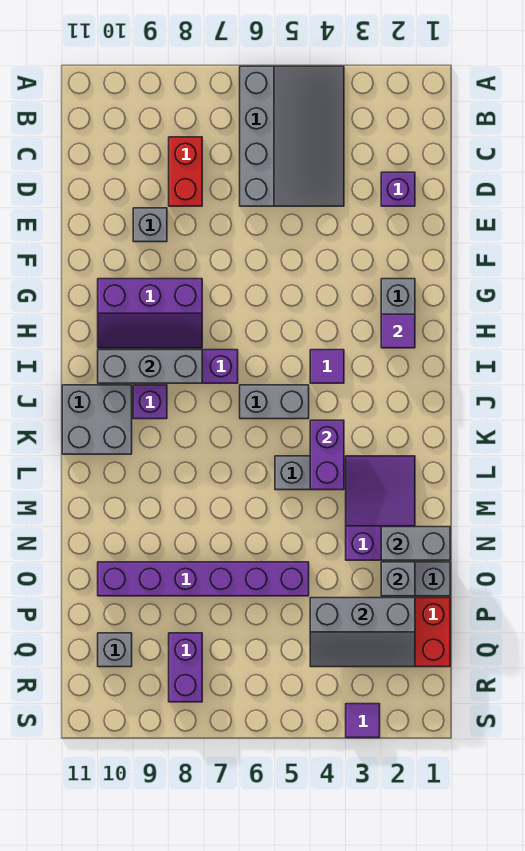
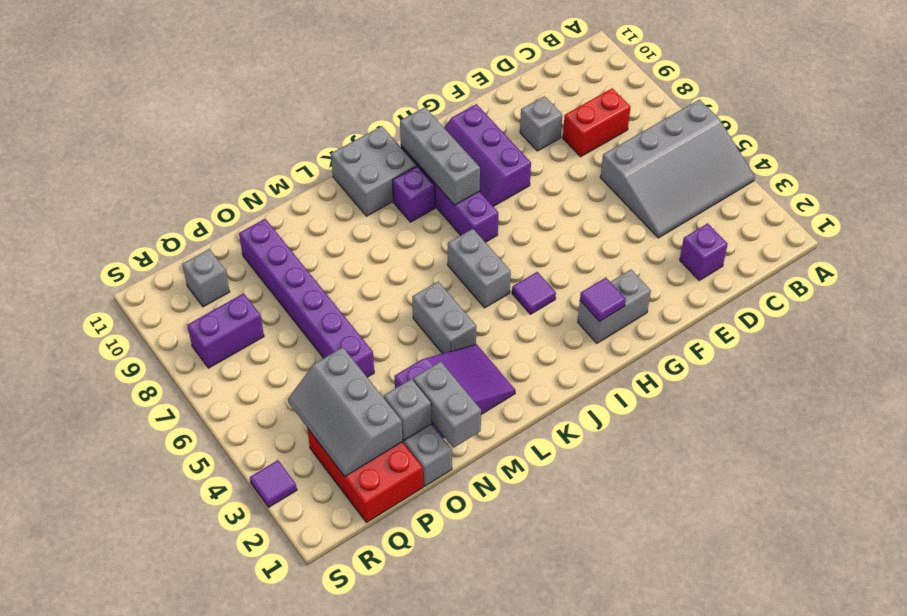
purple 1x2 brick [310,420,344,490] -> none

